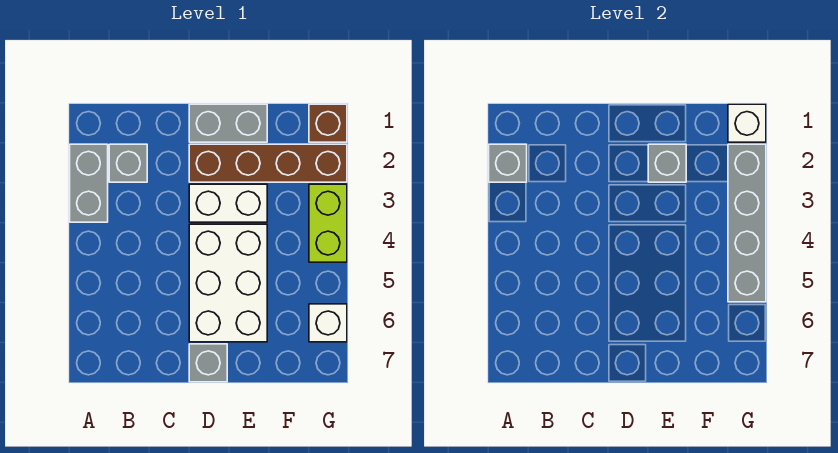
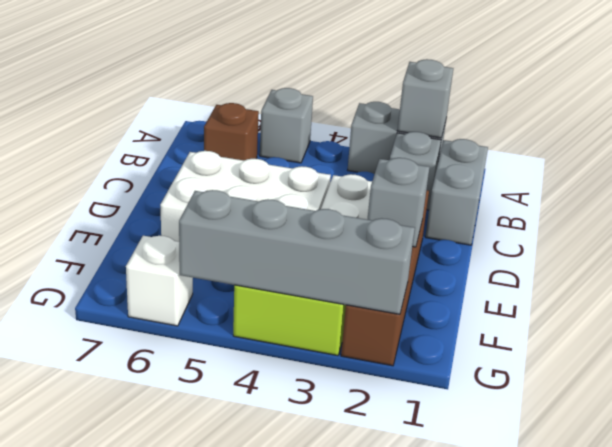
grey 1x2 brick [189,104,267,142] -> grey 1x2 brick moved to [425,139,488,245]
grey 1x1 brick [189,344,227,382] -> grey 1x1 brick moved to [260,88,313,163]
brown 1x1 brick [309,104,347,142] -> brown 1x1 brick moved to [204,103,259,161]
white 1x1 brick [728,104,766,142] -> none

